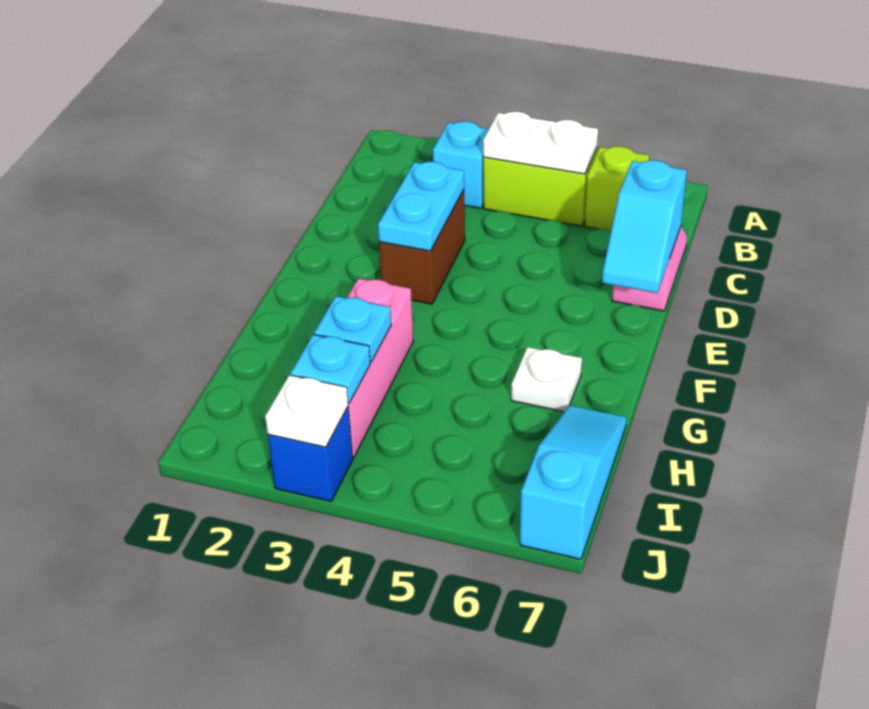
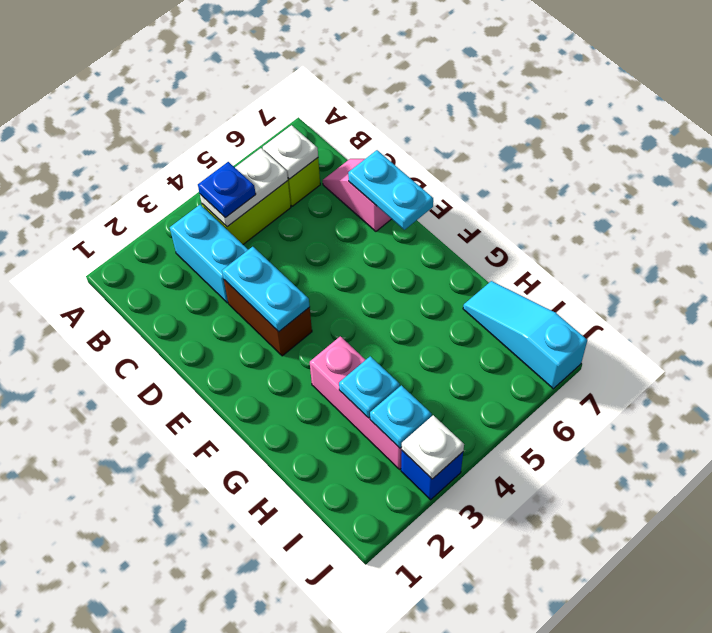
cyan 1x1 brick [433,121,489,208] -> cyan 1x2 brick [170,205,248,303]
none -> blue 1x1 plate [198,162,256,218]
cyan 1x2 slope [602,160,687,293] -> cyan 1x2 plate [348,150,433,230]
white 1x1 plate [511,347,582,412] -> white 1x1 plate moved to [263,125,318,179]

